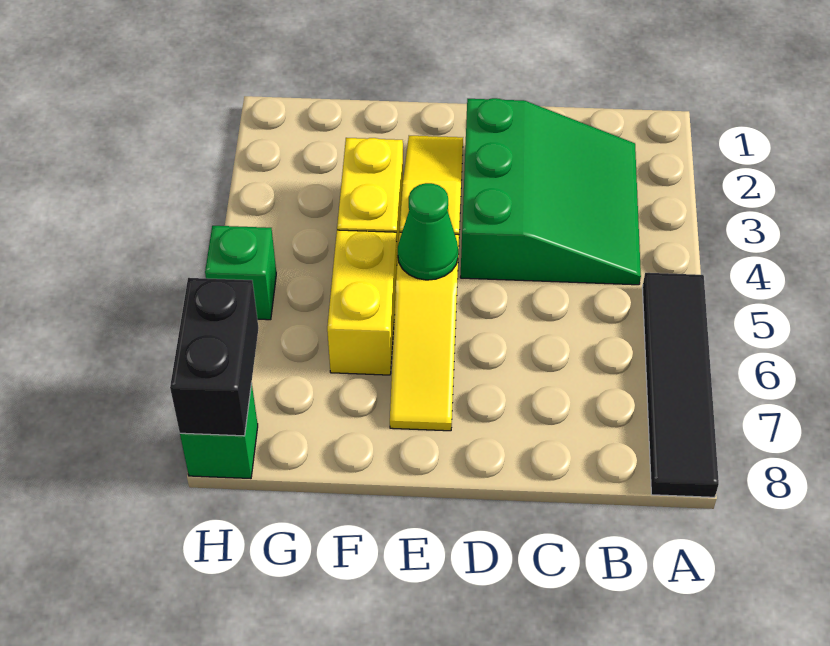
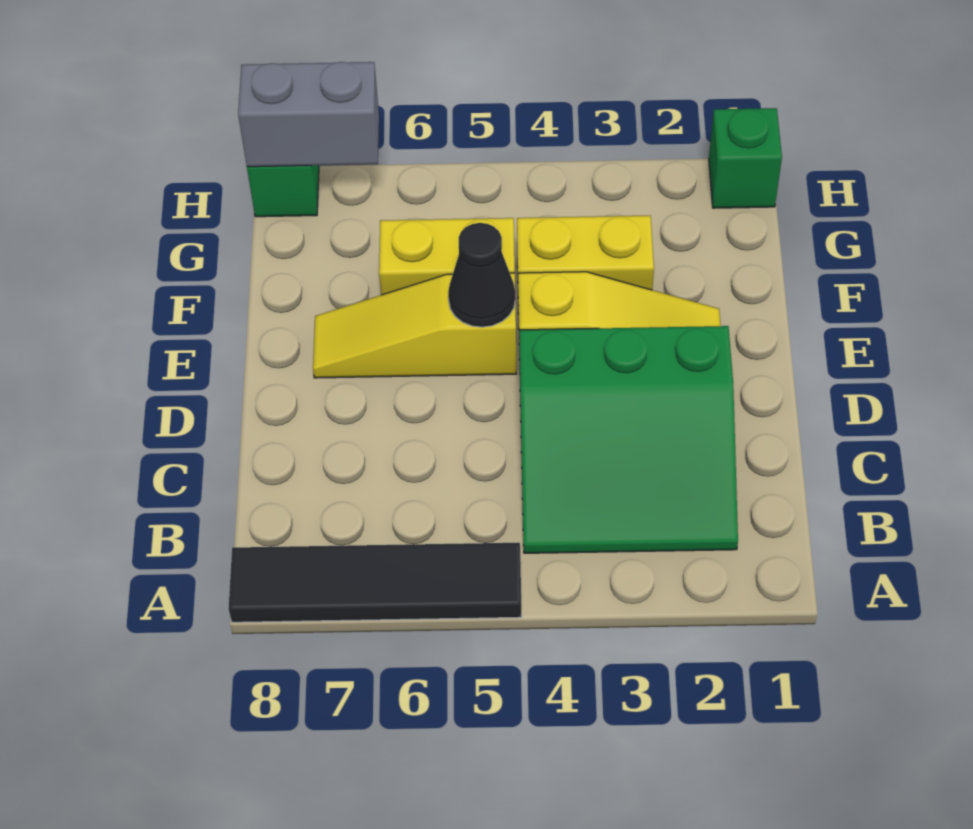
green 1x1 cone [398,183,458,280] -> black 1x1 cone [448,223,515,327]
green 1x1 brick [205,226,276,320] -> green 1x1 brick moved to [709,108,782,208]
black 1x2 brick [170,278,258,436] -> grey 1x2 brick [238,62,379,167]

